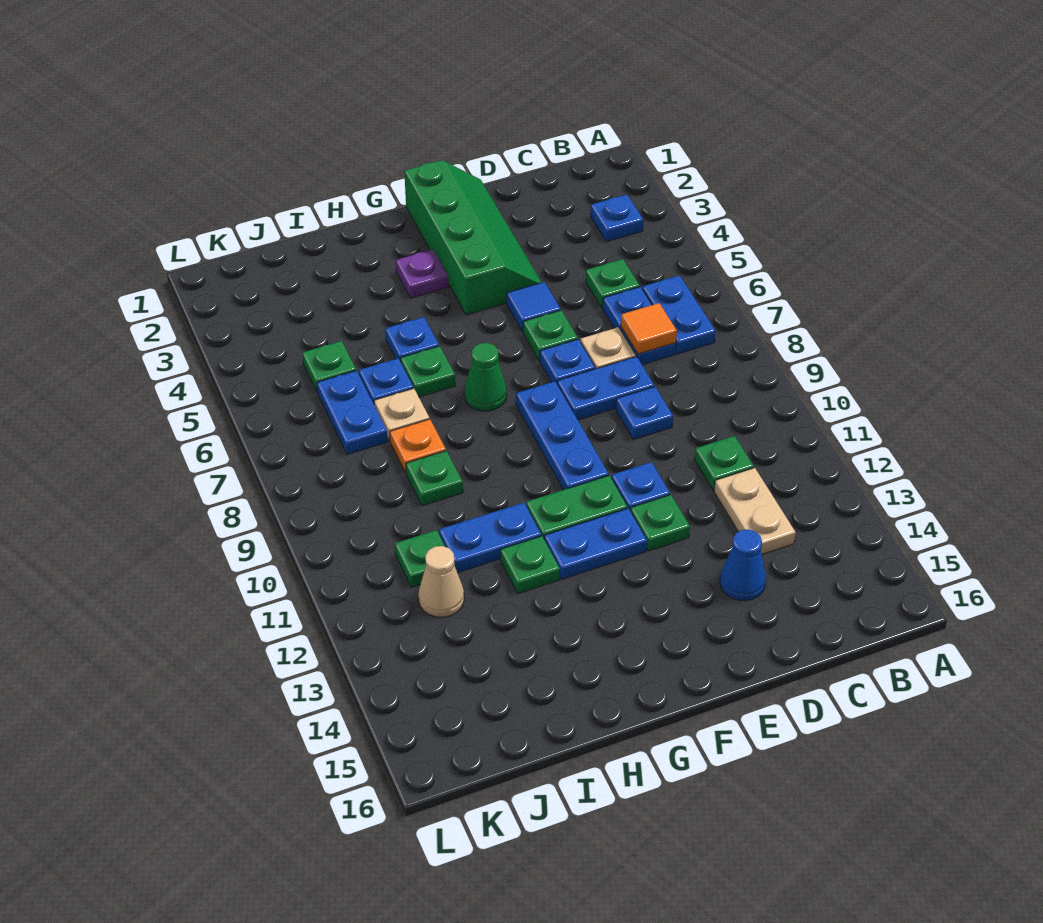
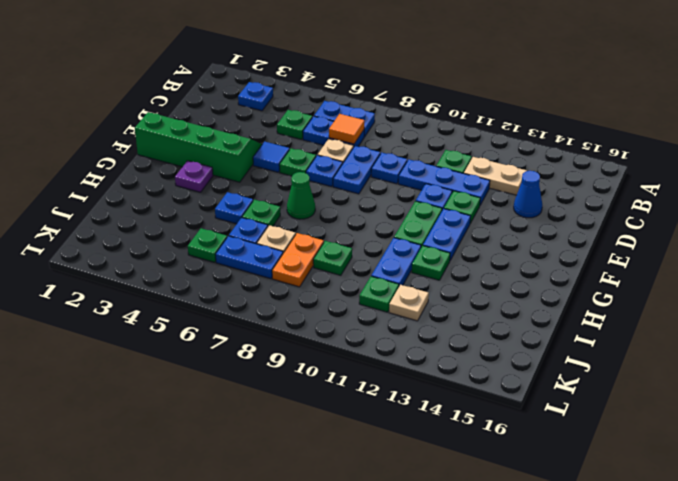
blue 1x3 plate [516,381,609,490] -> blue 1x3 plate moved to [398,160,490,205]
orange 1x1 plate [390,419,446,473] -> orange 1x2 plate [272,233,324,287]
tan 1x1 cone [418,546,464,617] -> tan 1x1 plate [389,285,429,321]

